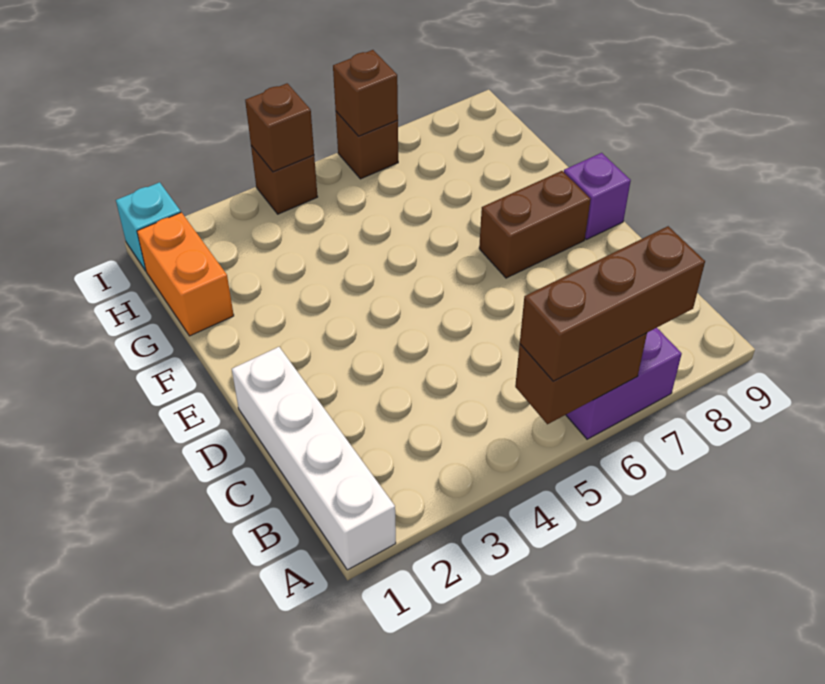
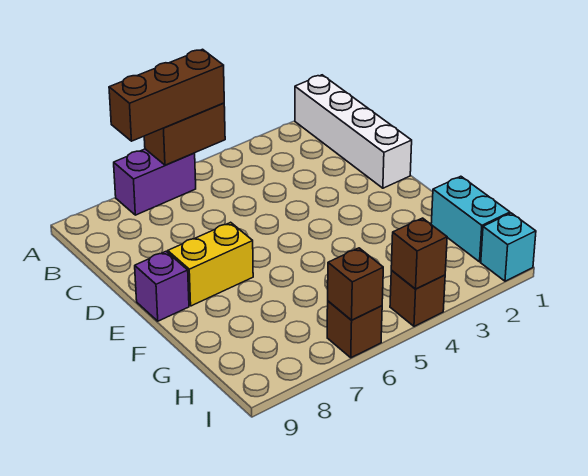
brown 1x2 brick [479,171,591,278] -> yellow 1x2 brick [168,222,253,306]
orange 1x2 brick [137,212,234,336] -> cyan 1x2 brick [431,176,510,262]

